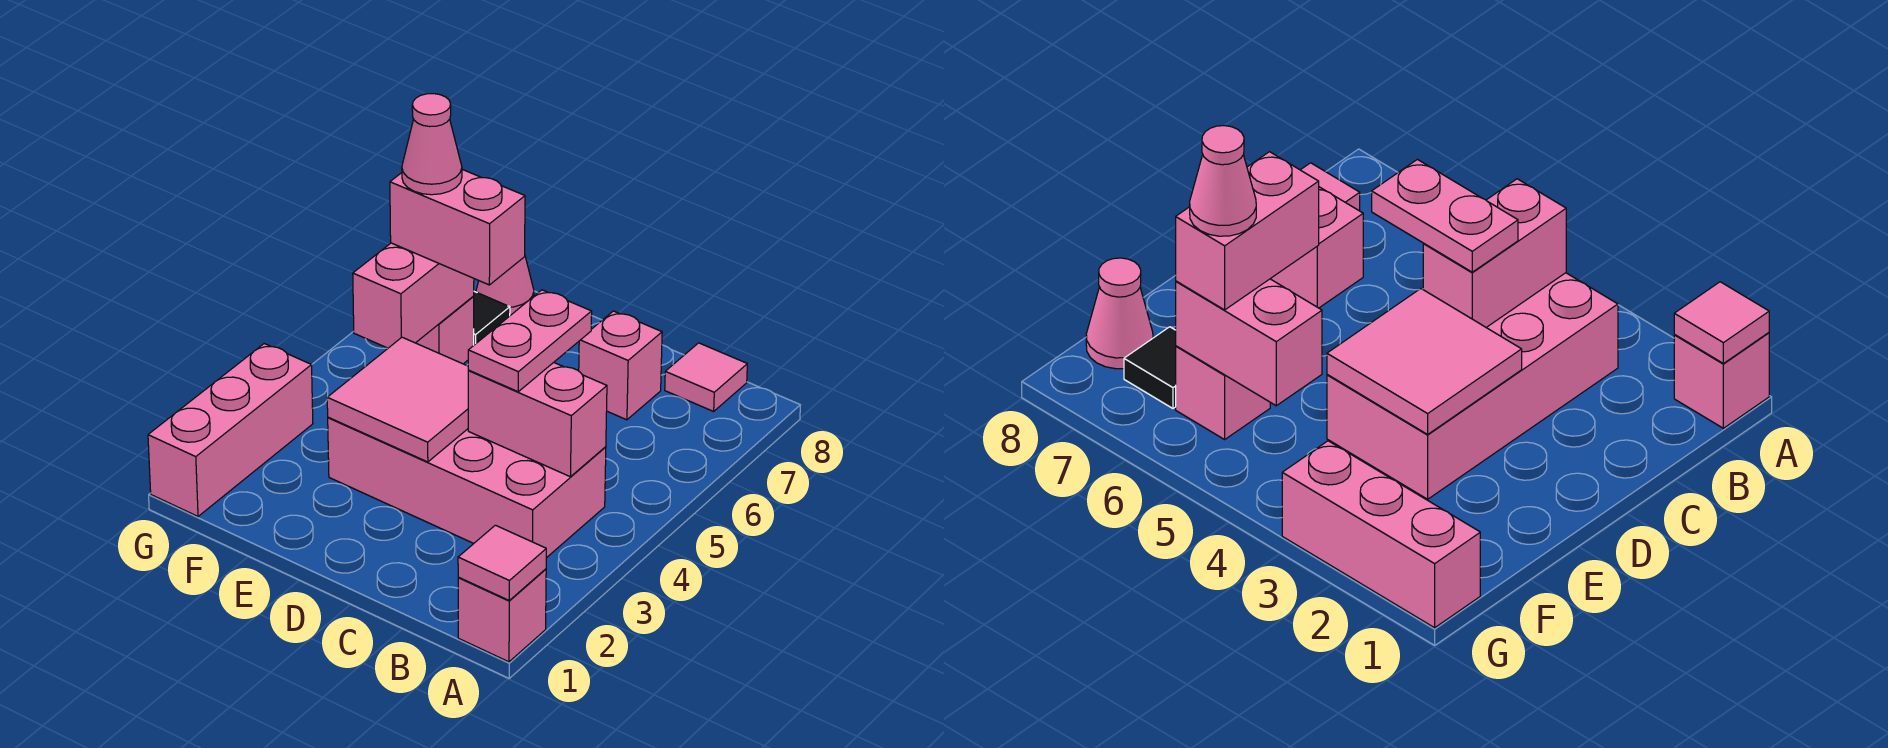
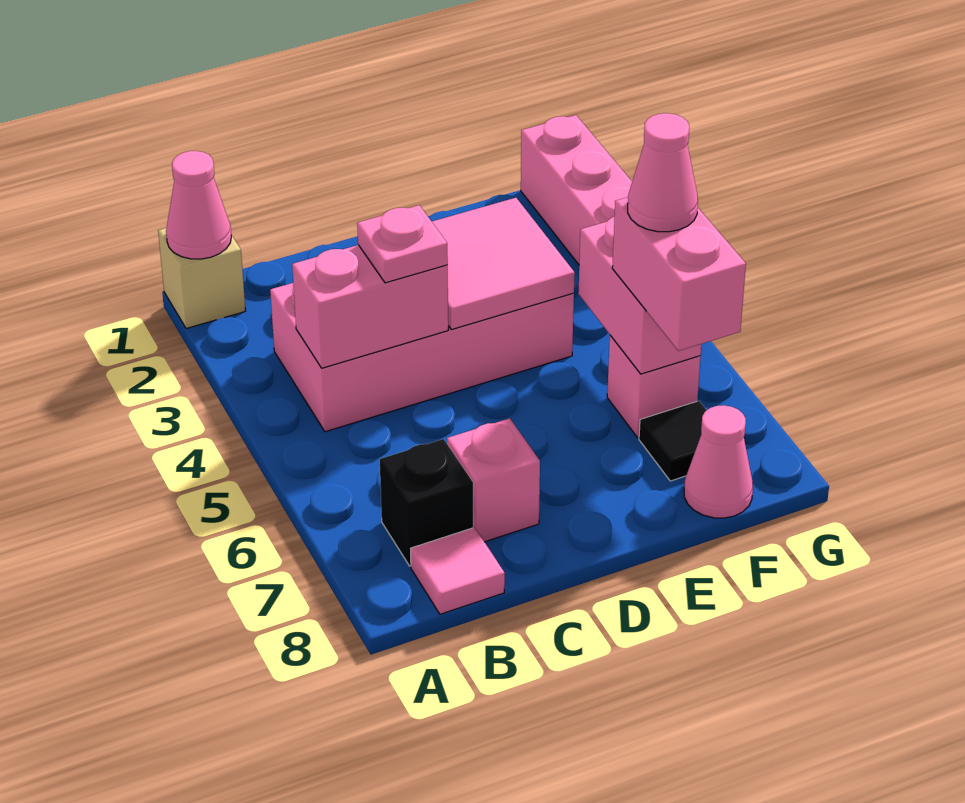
pink 1x1 brick [458,569,546,662] -> tan 1x1 brick [158,228,245,329]
pink 1x1 tile [458,525,546,600] -> pink 1x1 cone [166,151,231,259]
none -> black 1x1 brick [380,439,473,566]
pink 1x2 plate [468,290,592,392] -> pink 1x1 plate [357,205,448,283]
pink 1x2 brick [390,170,525,285] -> pink 1x2 brick turned to [612,197,746,351]

